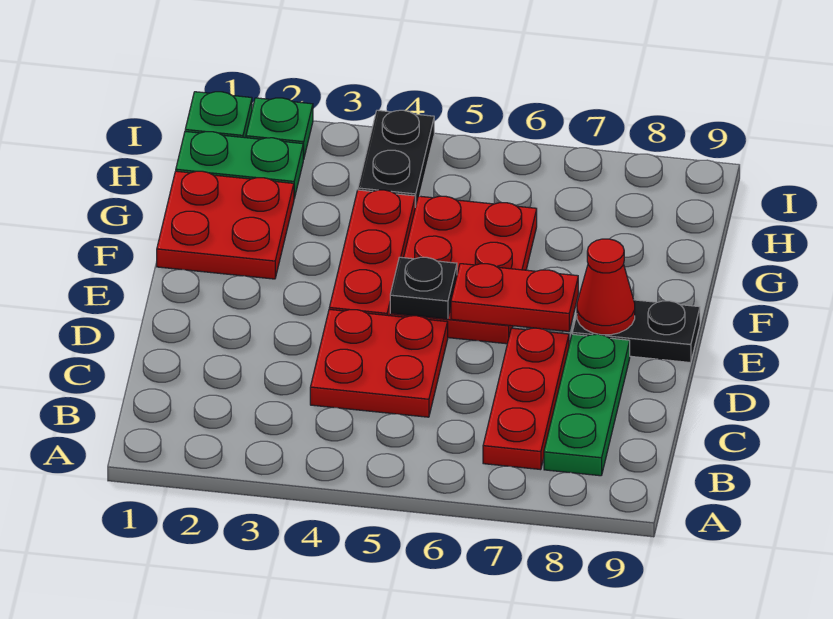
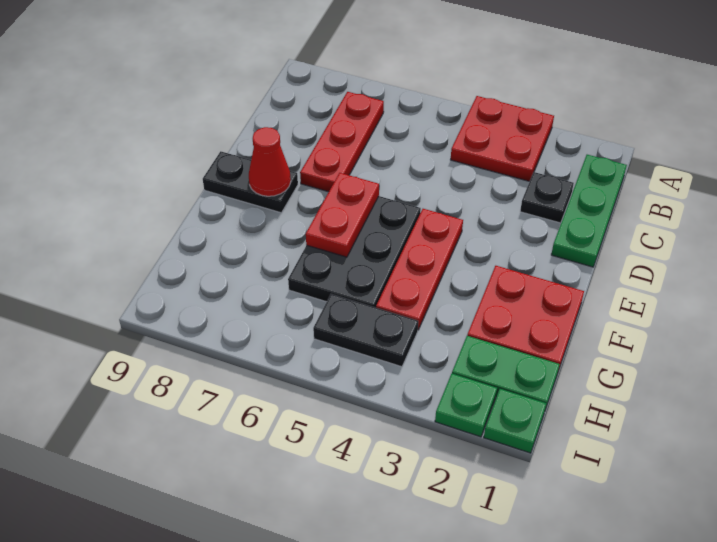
green 1x3 plate [544,334,630,476] -> green 1x3 plate moved to [551,155,627,267]
red 2x2 plate [310,309,448,417] -> red 2x2 plate moved to [451,96,554,181]
red 2x3 plate [390,196,537,344] -> black 2x3 plate [288,196,421,308]
black 1x1 plate [390,257,457,319] -> black 1x1 plate moved to [520,172,574,223]
red 1x2 plate [451,264,578,331] -> red 1x2 plate turned to [306,173,379,257]
black 1x2 plate [358,110,434,207] -> black 1x2 plate turned to [313,294,418,367]

